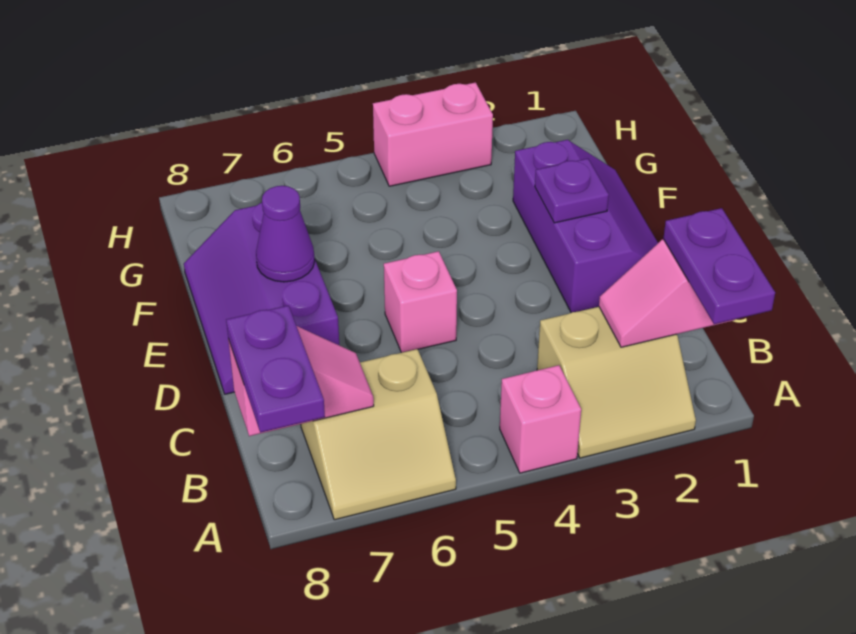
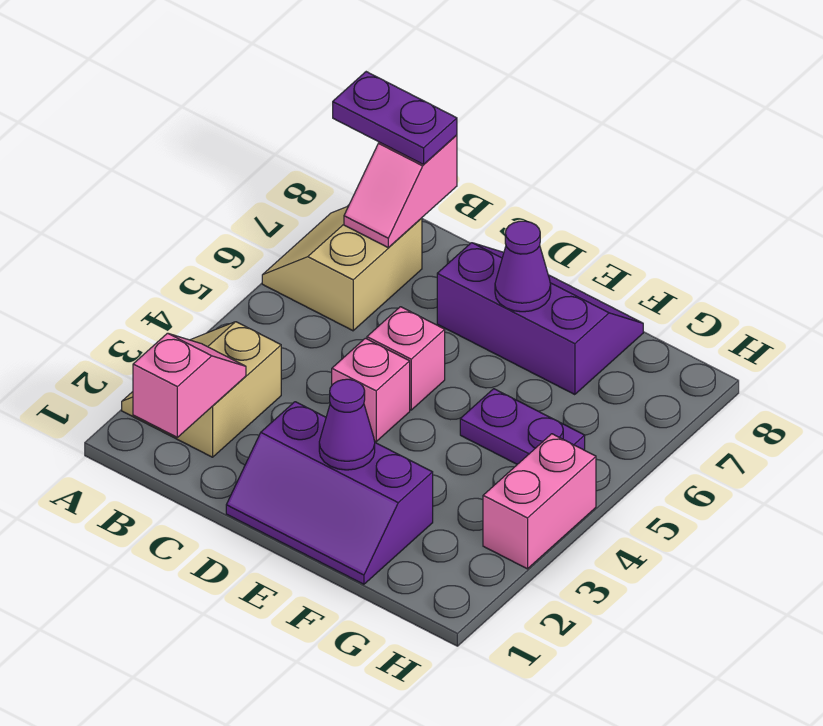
purple 1x2 plate [663,208,775,324] -> purple 1x2 plate moved to [460,389,585,464]
pink 1x1 brick [500,365,581,473] -> pink 1x1 brick moved to [332,338,410,442]
purple 1x1 plate [535,159,609,223] -> purple 1x1 cone [319,379,375,470]

